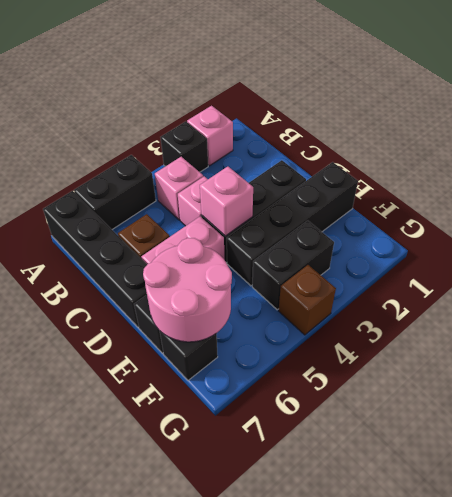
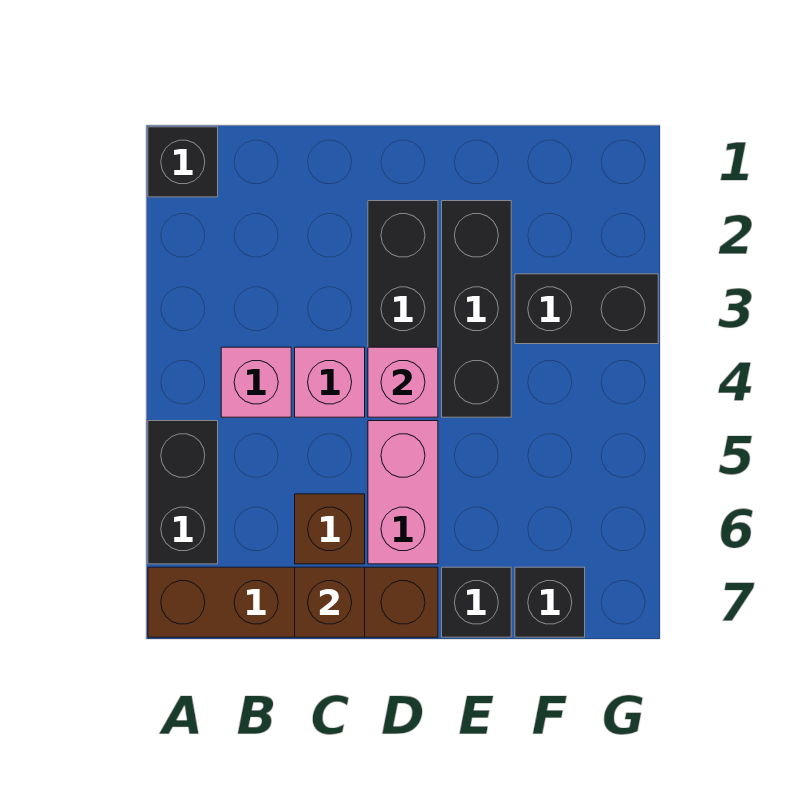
pink 1x1 brick [187,106,233,166] -> none
black 1x1 brick [160,121,208,172] -> black 1x1 brick moved to [148,127,218,197]
black 1x4 brick [43,191,147,327] -> brown 1x4 brick [148,567,438,637]
black 1x4 brick [227,162,358,286] -> black 1x3 brick [442,201,511,417]
pink 2x2 round brick [143,238,232,342] -> none
black 1x2 brick [252,221,334,310] -> black 1x2 brick turned to [515,274,658,344]
brown 1x1 brick [279,265,336,335] -> brown 1x1 brick moved to [295,567,365,637]

